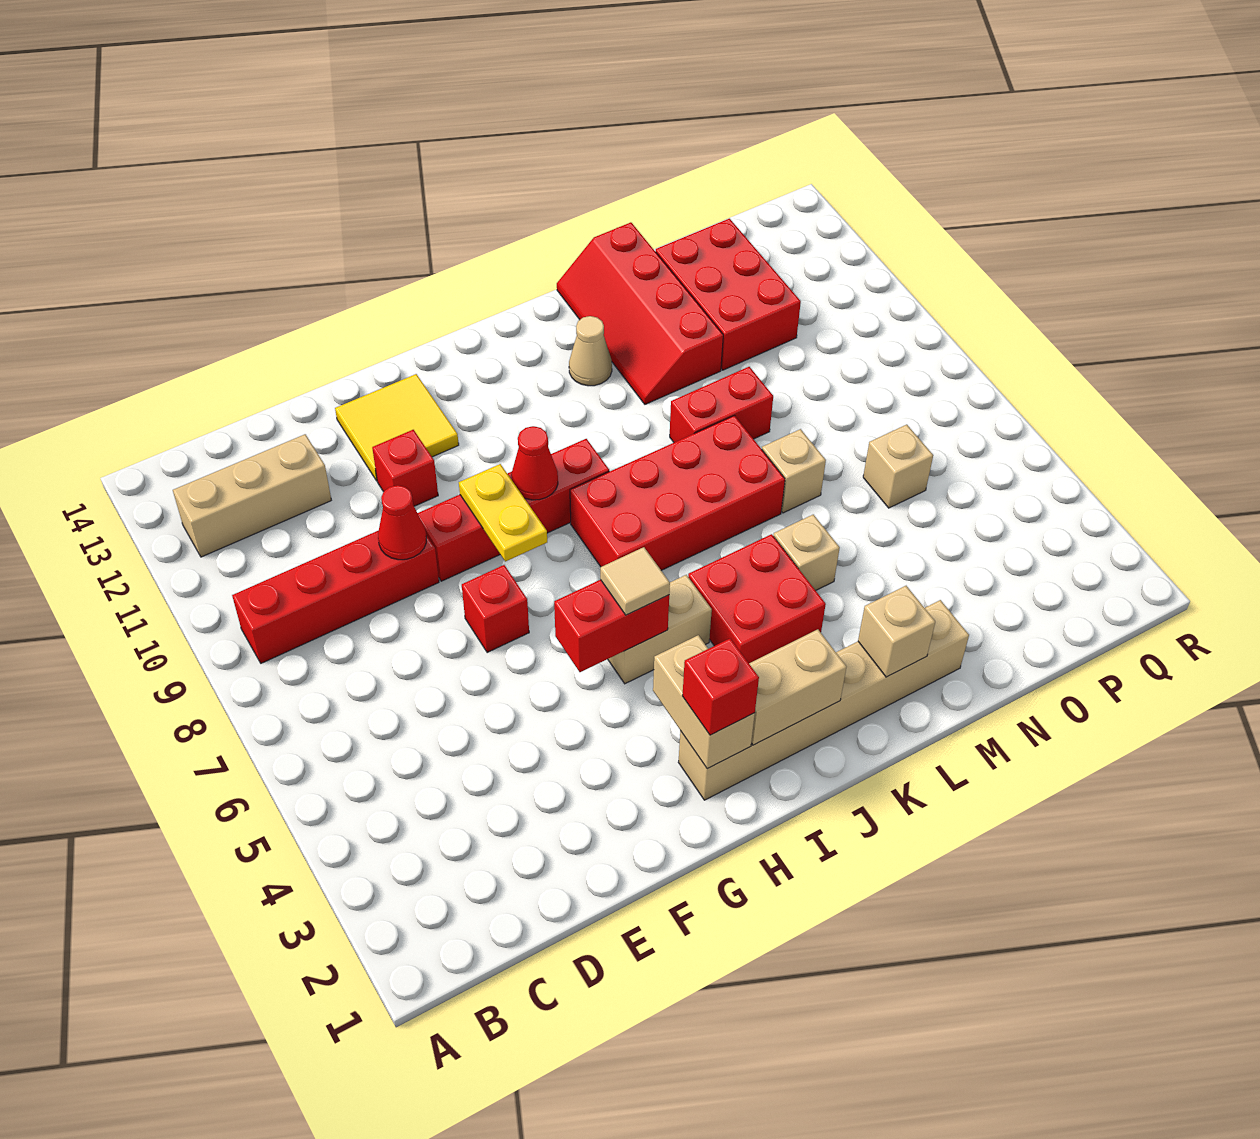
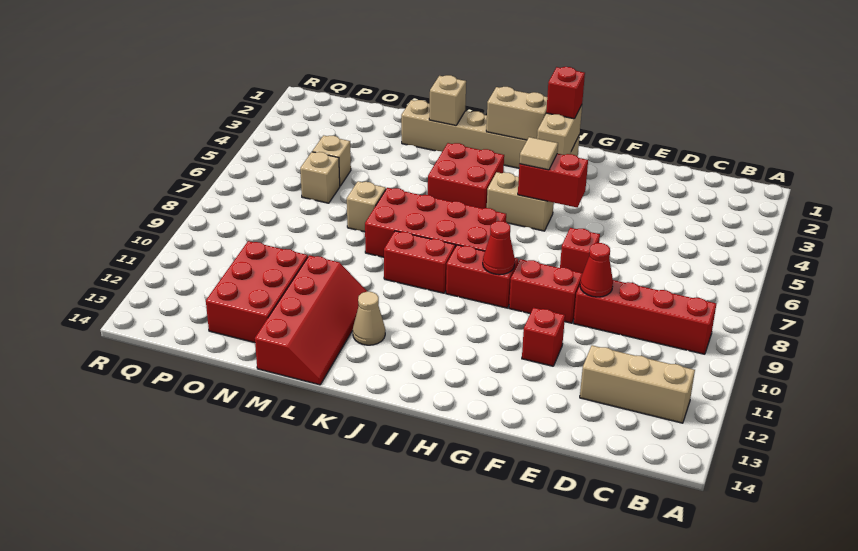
yellow 2x2 tile [335,374,459,481] -> none
yellow 1x2 plate [459,464,547,561] -> none
tan 1x1 brick [773,515,840,590] -> tan 1x1 brick moved to [312,135,351,186]
red 1x2 brick [670,367,773,442] -> red 1x2 brick moved to [384,231,455,293]

